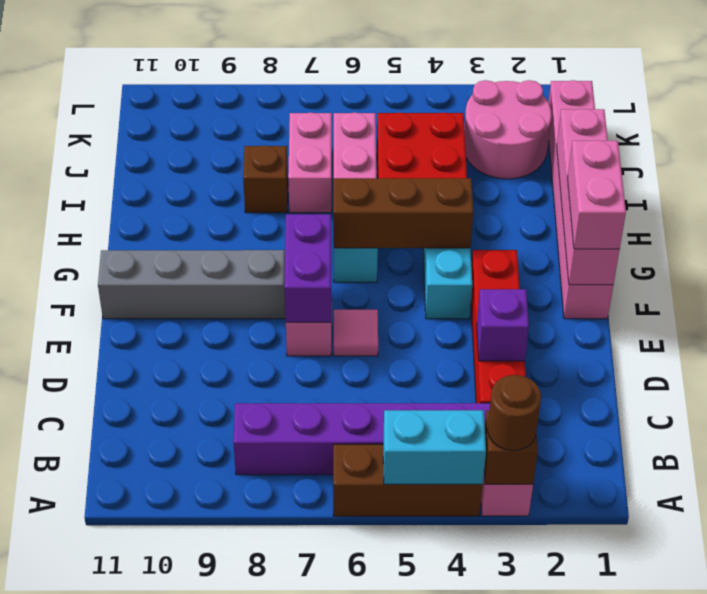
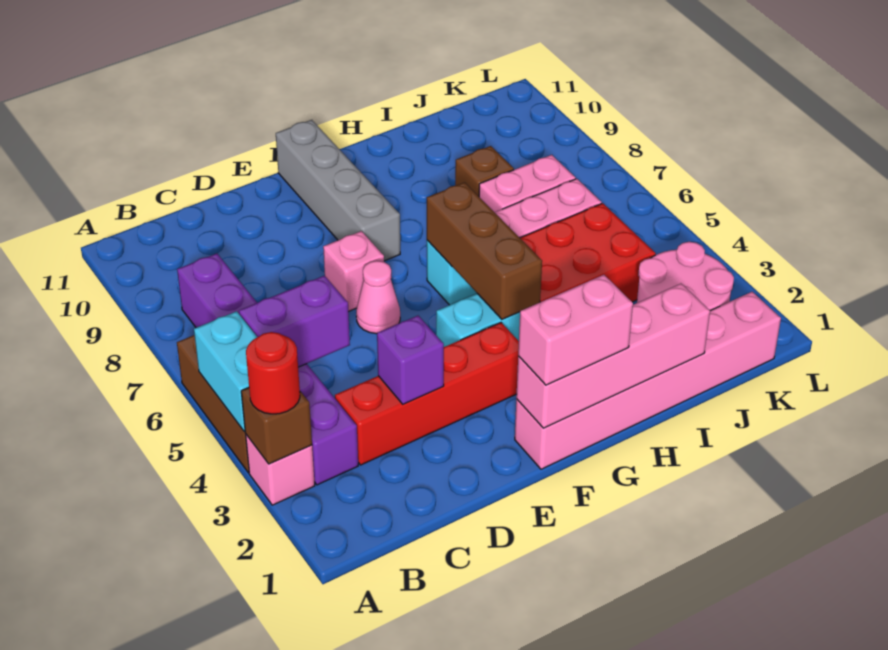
brown 1x1 round brick [487,375,541,451] -> red 1x1 round brick [246,332,300,414]
pink 1x1 tile [333,310,378,356] -> pink 1x1 cone [356,261,400,334]
purple 1x2 brick [284,214,331,322] -> purple 1x2 brick moved to [239,276,350,367]

